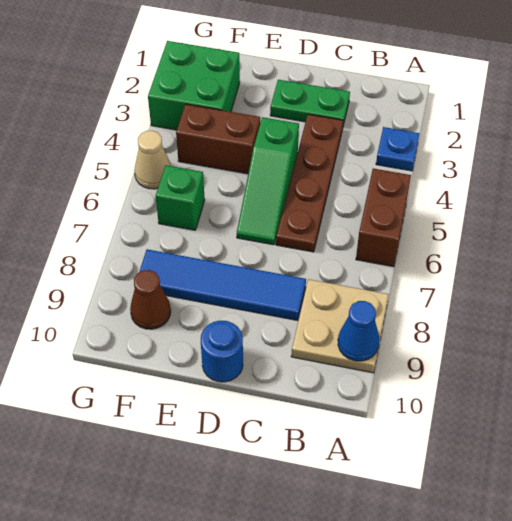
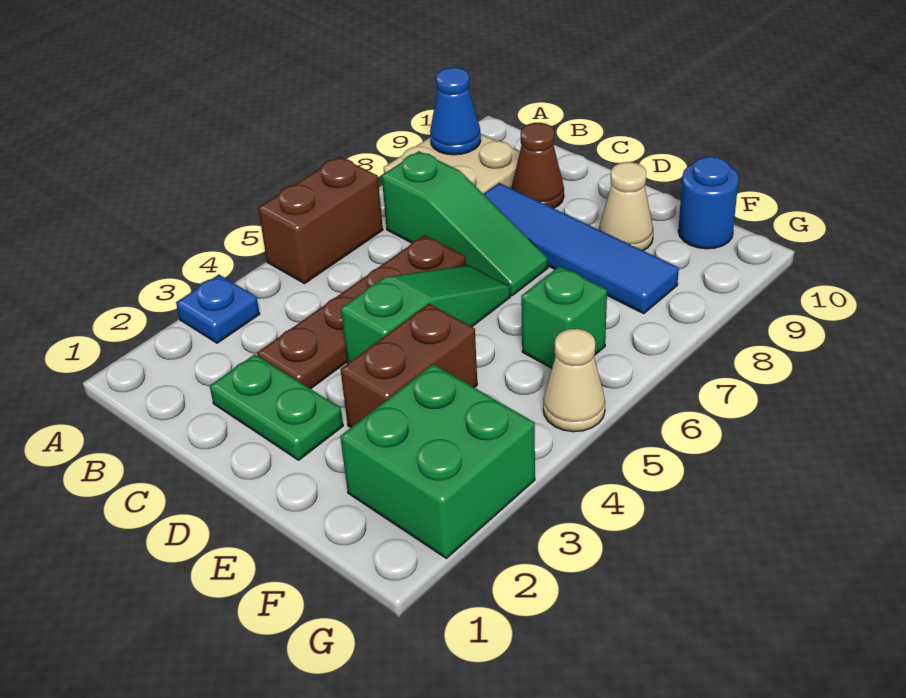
none -> green 1x3 slope [382,151,548,295]
blue 1x1 round brick [201,321,243,382] -> blue 1x1 round brick moved to [678,156,739,249]
brown 1x2 brick [176,104,260,174] -> brown 1x2 brick turned to [340,304,477,428]
none -> tan 1x1 cone [599,162,653,250]
brown 1x1 cone [130,270,171,329] -> brown 1x1 cone moved to [512,123,564,208]

